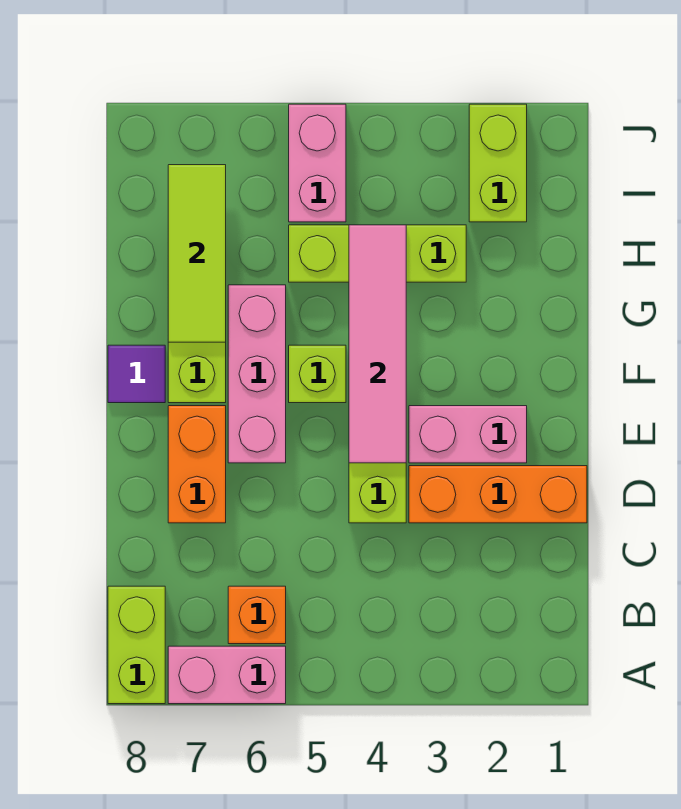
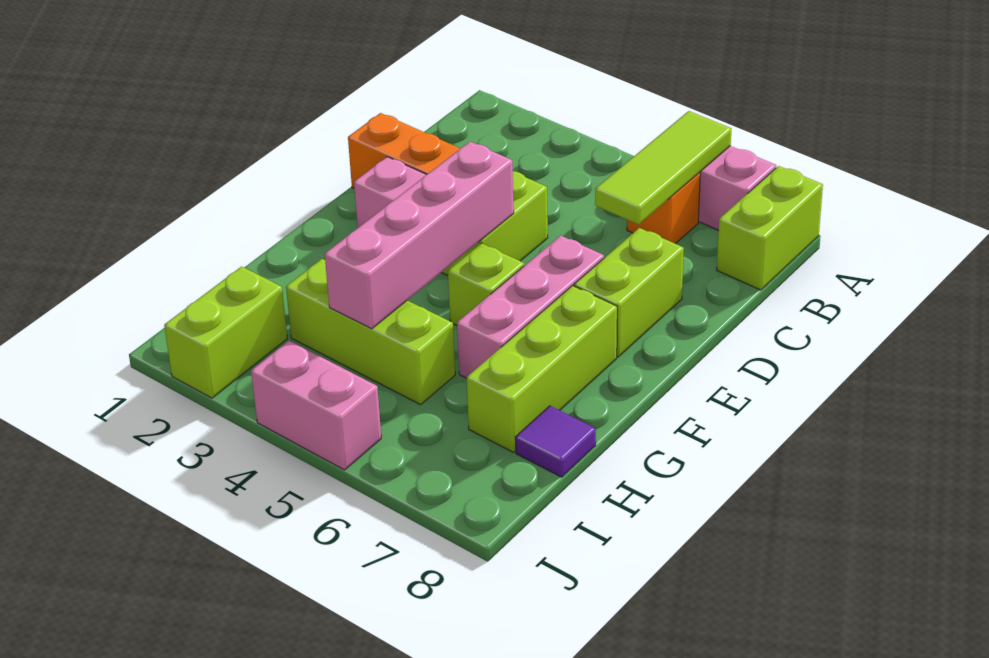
orange 1x2 brick [168,406,226,523] -> lime 1x2 brick [574,228,684,357]
pink 1x4 tile [349,225,406,463] -> pink 1x4 brick [325,142,514,329]
purple 1x1 tile [108,345,165,403] -> purple 1x1 tile moved to [515,406,596,477]
lime 1x3 tile [168,165,226,342] -> lime 1x3 tile moved to [595,111,731,225]
pink 1x2 brick [289,104,346,222] -> pink 1x2 brick turned to [251,341,381,470]

